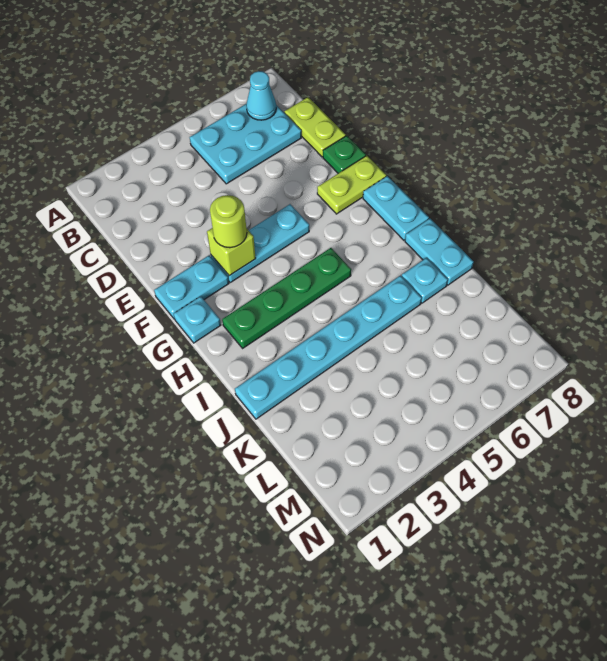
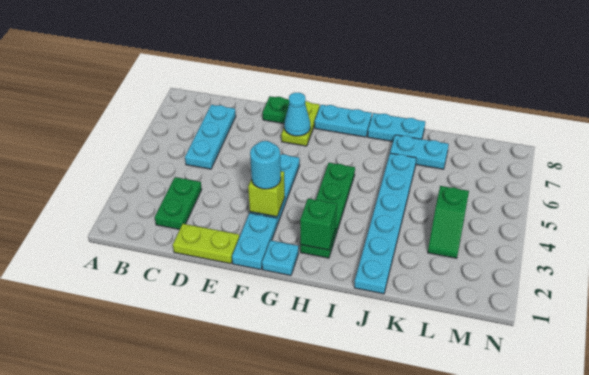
cyan 2x3 plate [190,104,301,184] -> cyan 1x3 plate [185,105,236,169]
cyan 1x1 cone [246,71,276,120] -> cyan 1x1 cone moved to [284,93,310,136]
none -> green 1x2 plate [155,177,202,229]
lime 1x2 plate [284,97,346,157] -> lime 1x2 plate moved to [173,224,239,264]
lime 1x1 round brick [210,195,247,248] -> cyan 1x1 round brick [250,141,281,189]
none -> green 1x1 brick [300,198,337,250]
cyan 1x1 plate [402,258,448,303] -> cyan 1x2 plate [390,135,449,169]
none -> green 1x2 slope [428,186,469,258]

